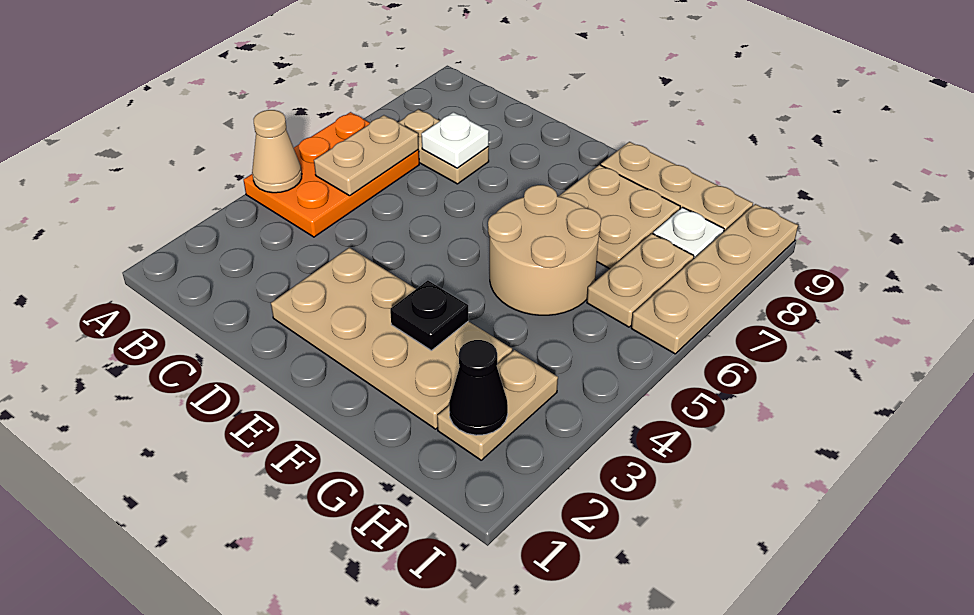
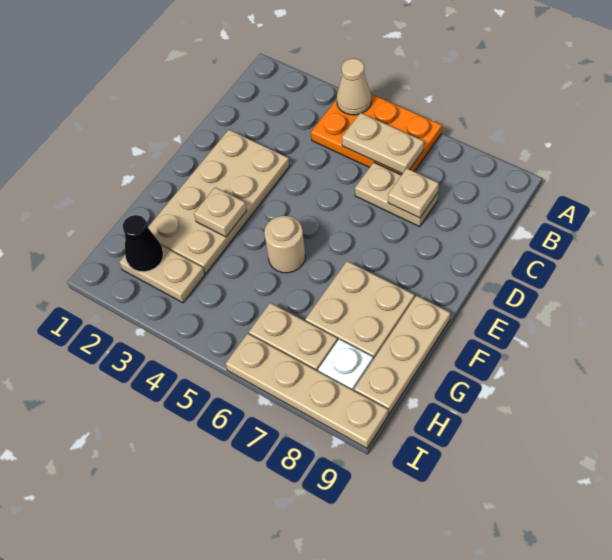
tan 1x2 plate [398,109,489,184] -> tan 1x2 plate turned to [355,162,438,227]
white 1x1 plate [421,112,489,168] -> tan 1x1 plate [388,168,439,218]
black 1x1 plate [390,280,469,351] -> tan 1x1 plate [194,187,247,237]
tan 2x2 round brick [488,185,601,315] -> tan 1x1 round brick [264,216,305,273]

